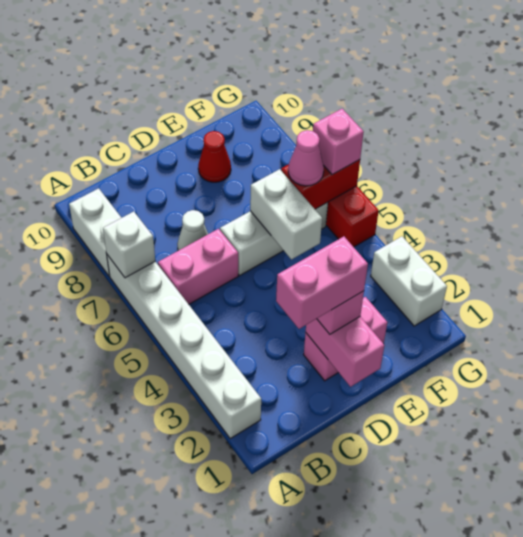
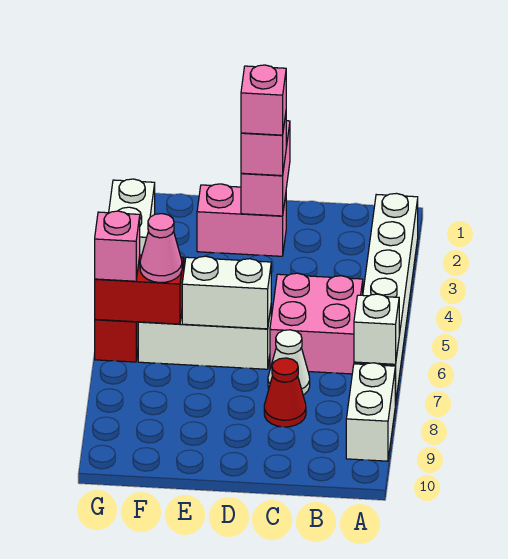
pink 1x2 brick [158,229,238,304] -> pink 2x2 brick [270,273,363,374]
pink 1x2 brick [276,236,368,329] -> pink 1x1 brick [241,65,286,135]
white 1x2 brick [250,169,322,259] -> white 1x2 brick turned to [182,256,271,329]
red 1x1 cone [198,131,231,182] -> red 1x1 cone moved to [264,358,306,427]

